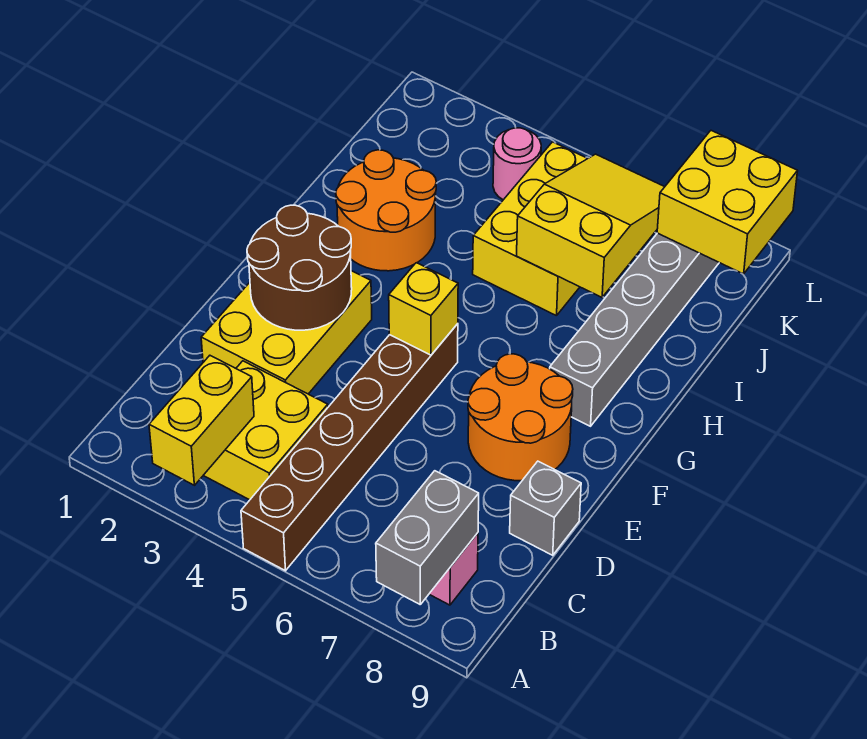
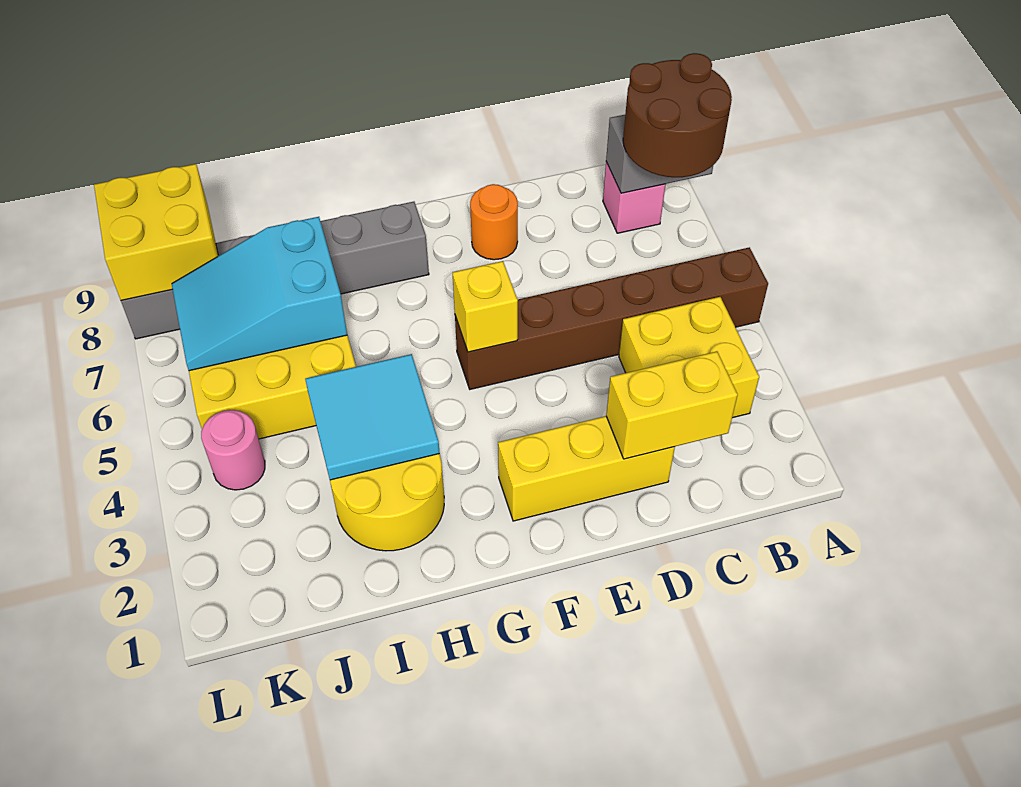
yellow 1x2 brick [149,356,254,485] -> yellow 1x2 brick moved to [606,351,738,459]
yellow 2x3 brick [201,271,372,394] -> yellow 1x3 brick [498,416,675,521]
grey 1x1 brick [510,461,581,555] -> none
brown 2x2 round brick [247,205,352,330] -> brown 2x2 round brick moved to [623,53,732,177]
orange 2x2 round brick [468,354,573,481] -> orange 1x1 round brick [470,184,518,260]
orange 2x2 round brick [336,150,436,271] -> yellow 2x2 round brick [330,454,444,551]
none -> cyan 2x2 tile [305,354,440,480]
yellow 2x3 slope [517,154,664,297] -> cyan 2x3 slope [172,217,347,371]

